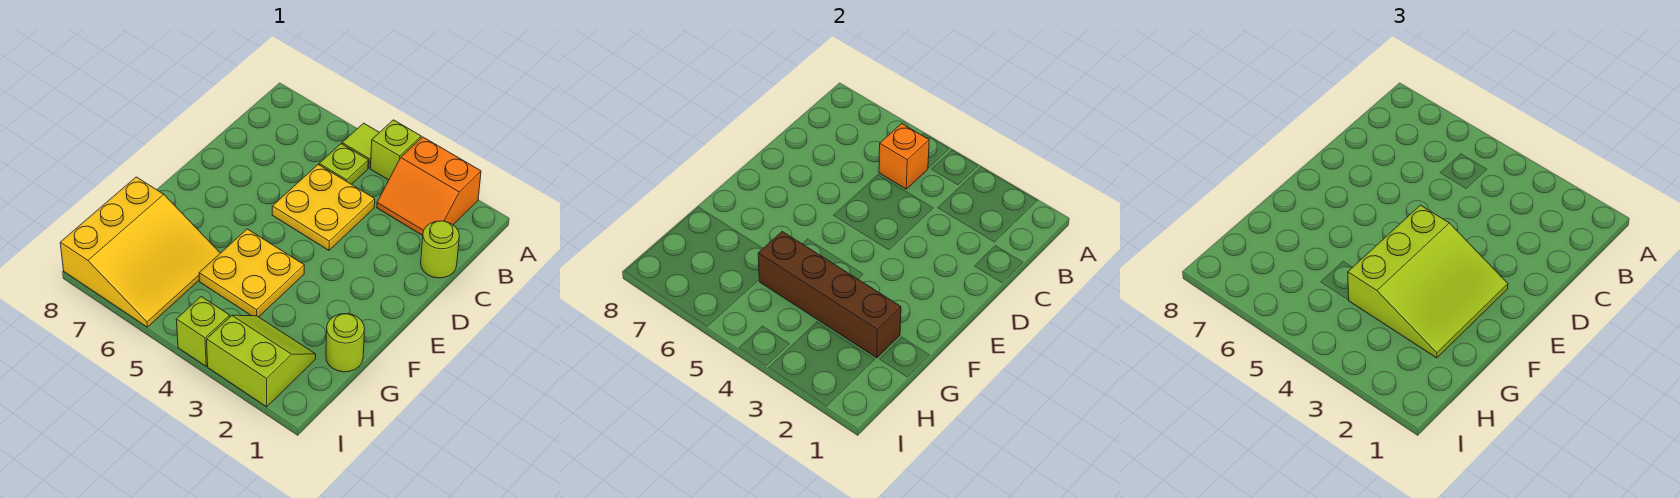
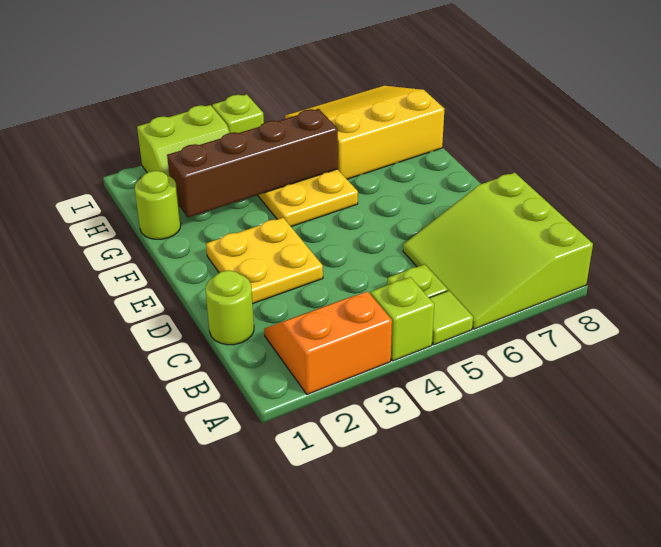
orange 1x1 brick [879,124,929,189] -> none
yellow 2x2 plate [272,165,375,250] -> yellow 2x2 plate moved to [206,218,323,304]
lime 3x3 slope [1348,205,1508,358] -> lime 3x3 slope moved to [403,173,593,329]
yellow 3x3 slope [60,177,220,327] -> yellow 3x3 slope turned to [285,86,444,179]

